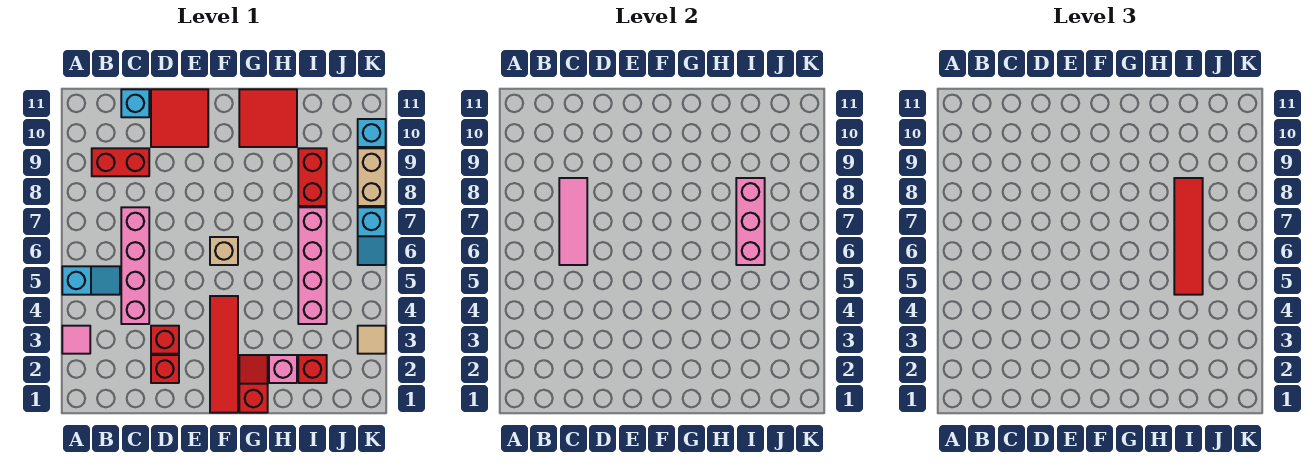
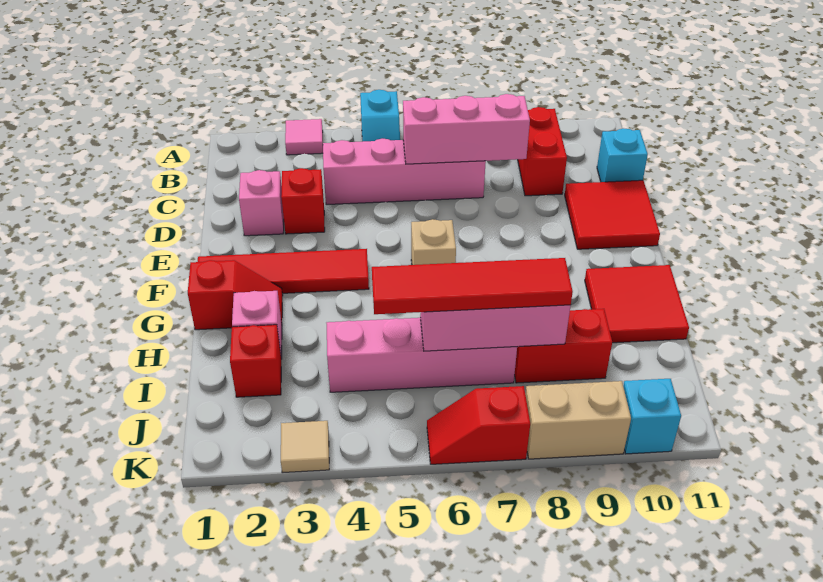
pink 1x3 tile [559,178,587,265] -> pink 1x3 brick [403,94,530,164]
red 1x1 brick [151,355,179,383] -> pink 1x1 brick [239,170,284,236]
cyan 1x2 slope [358,207,386,265] -> red 1x2 slope [427,386,530,464]

